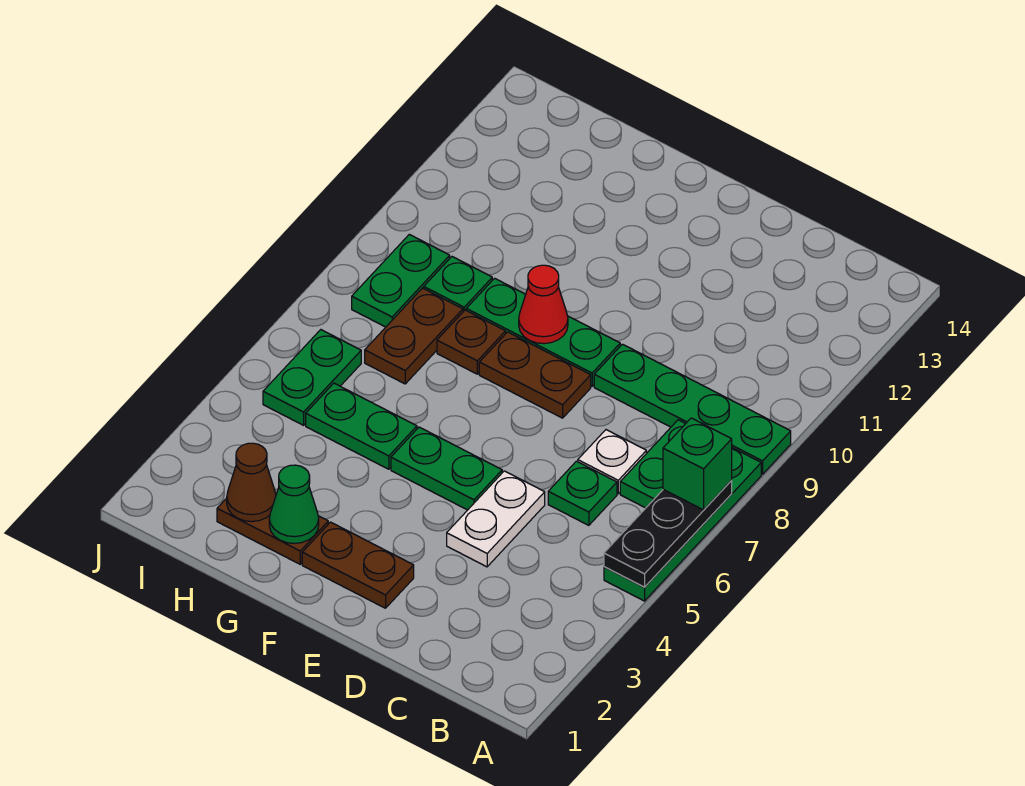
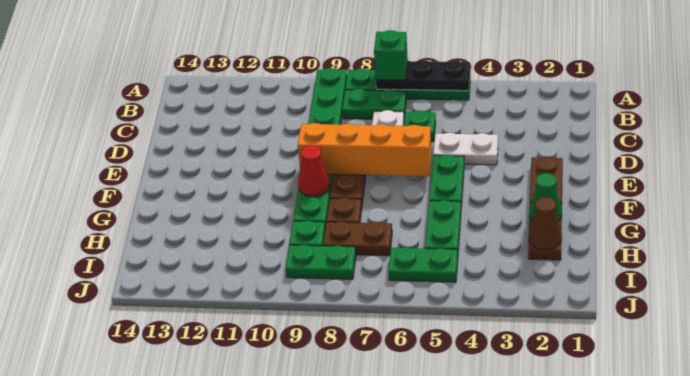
none -> orange 1x4 brick [298,123,432,176]

